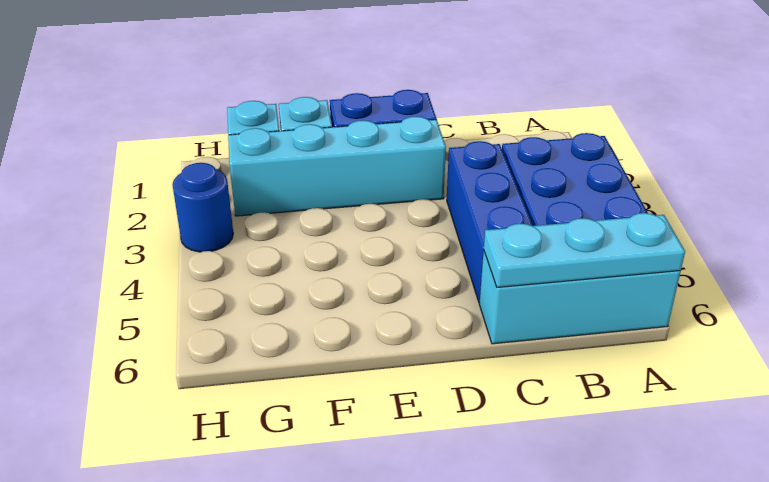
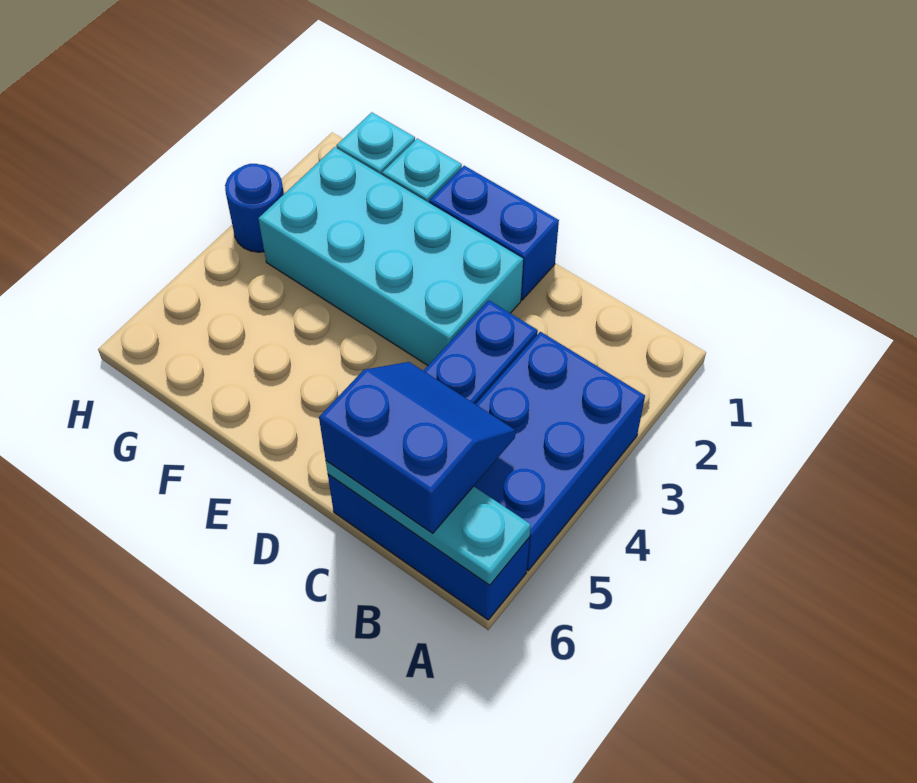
cyan 1x3 brick [479,251,681,344] -> blue 1x3 brick [328,474,530,620]
none -> blue 2x2 slope [319,362,516,533]
cyan 1x4 brick [228,117,446,216] -> cyan 2x4 brick [258,147,523,365]

